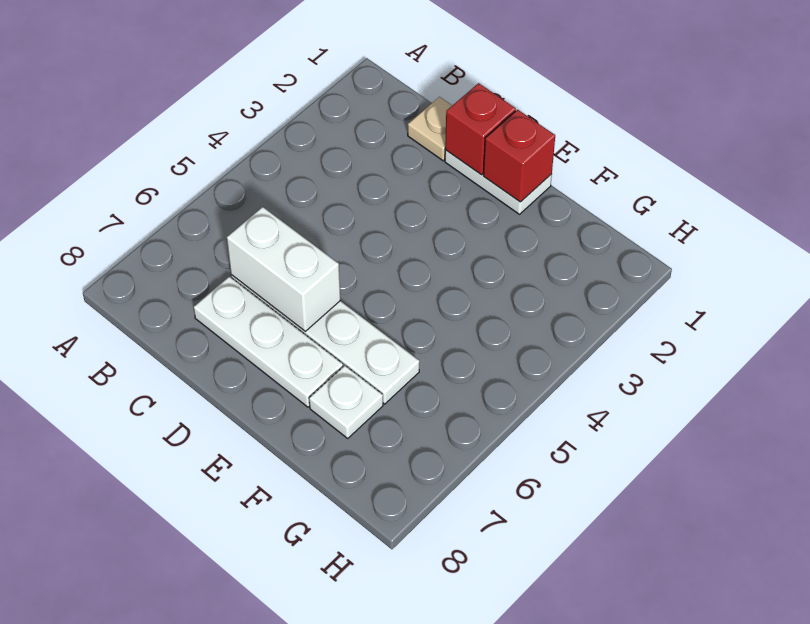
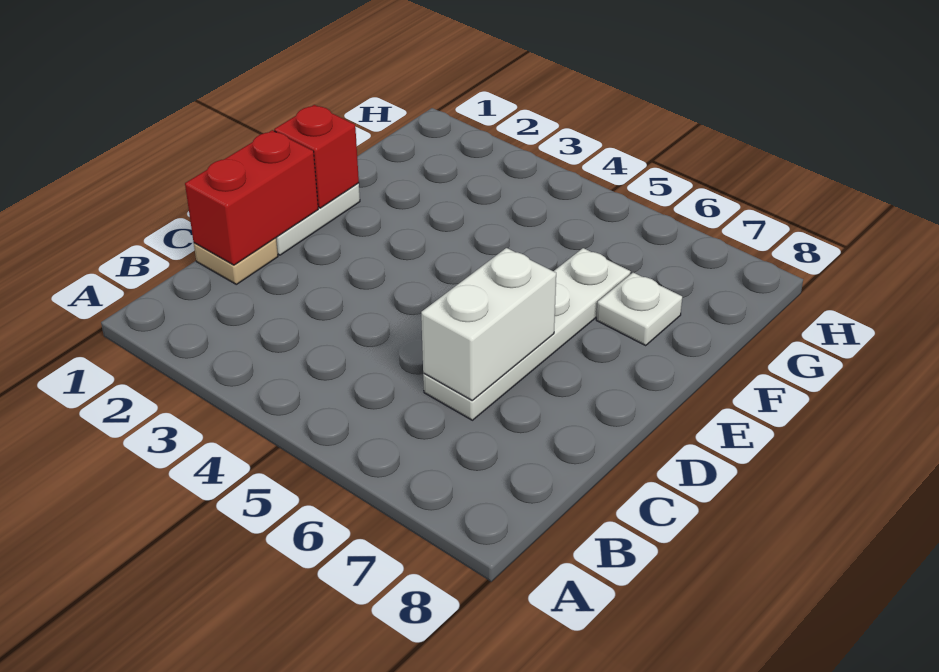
white 1x3 plate [194,276,343,407] -> none
red 1x1 brick [445,83,516,175] -> red 1x2 brick [185,130,318,265]

